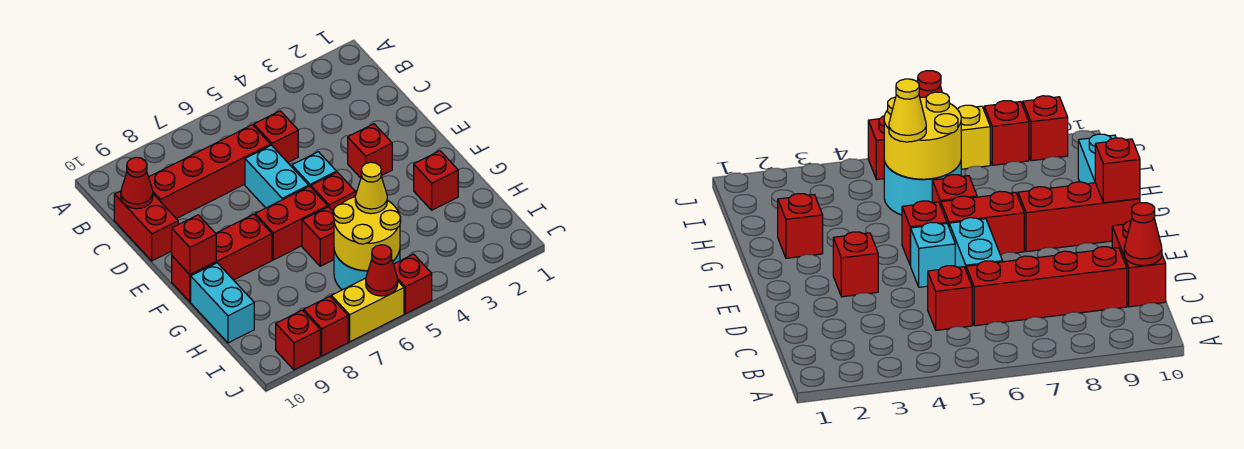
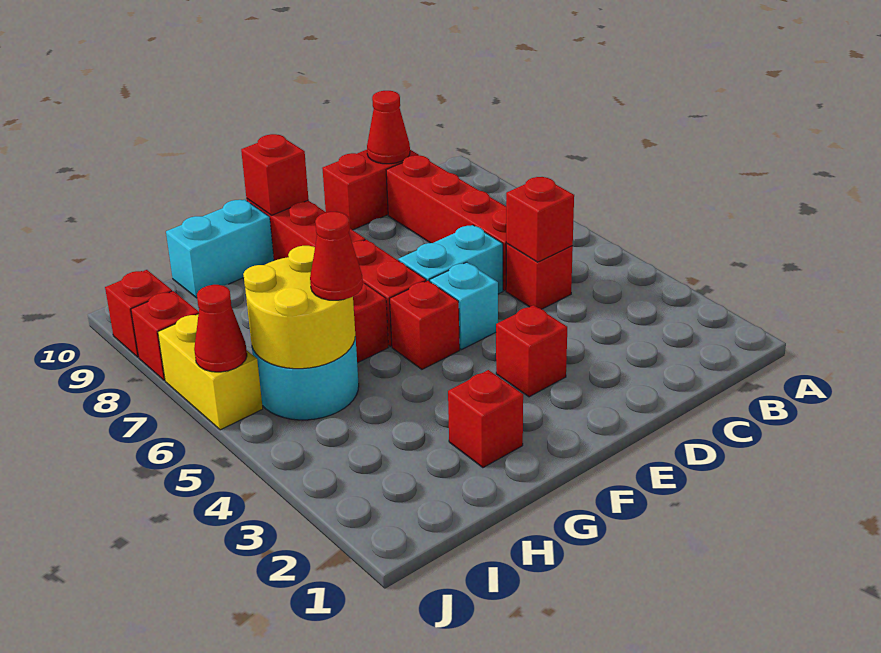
yellow 1x1 cone [355,162,387,214] -> red 1x1 cone [310,212,363,300]
red 1x1 brick [393,254,432,314] -> red 1x1 brick moved to [506,177,574,262]

